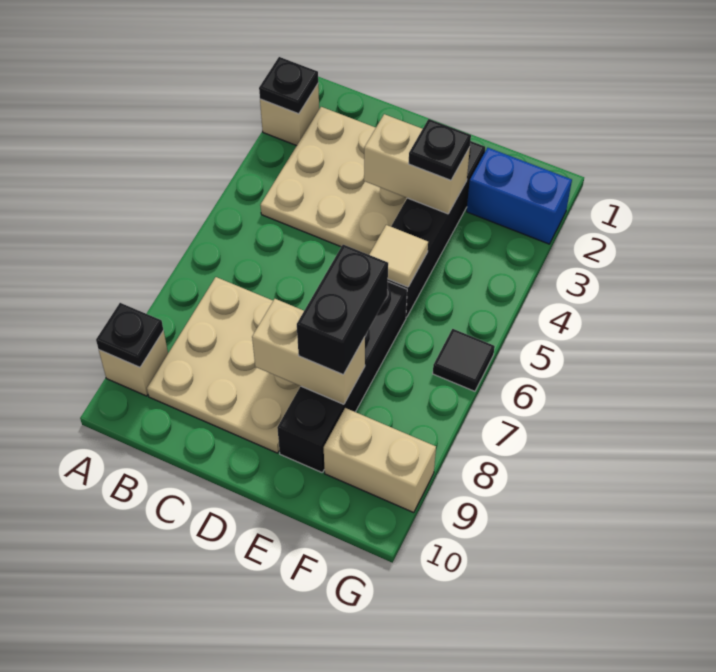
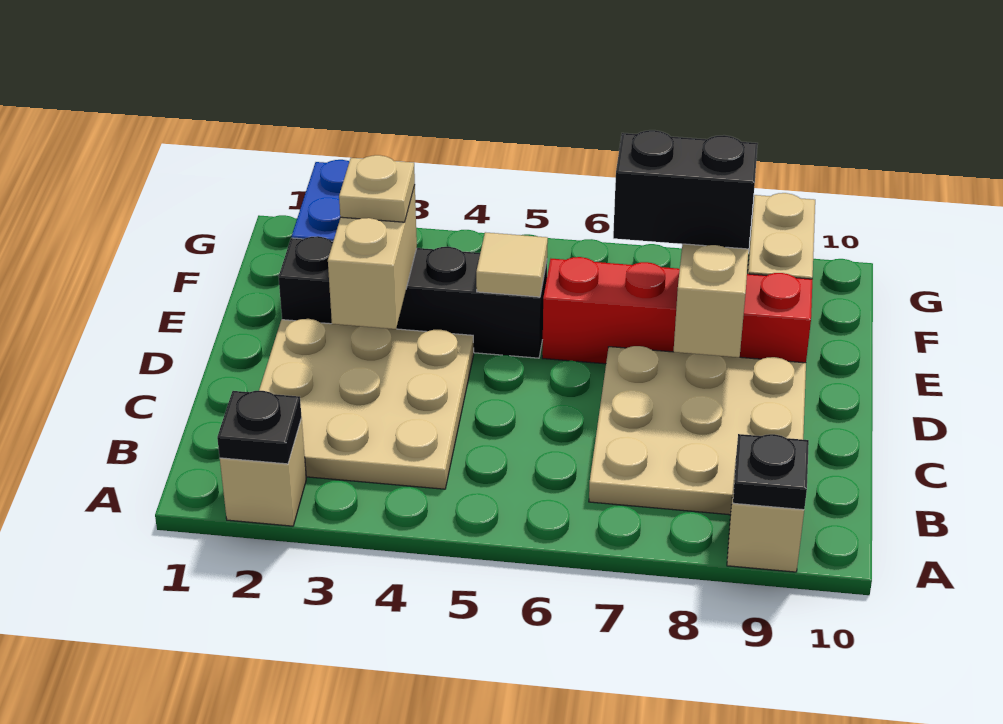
black 1x1 plate [409,119,471,180] -> tan 1x1 plate [339,155,415,222]
black 1x4 brick [277,282,407,472] -> red 1x4 brick [542,257,813,364]
black 1x1 tile [433,329,495,391] -> none

